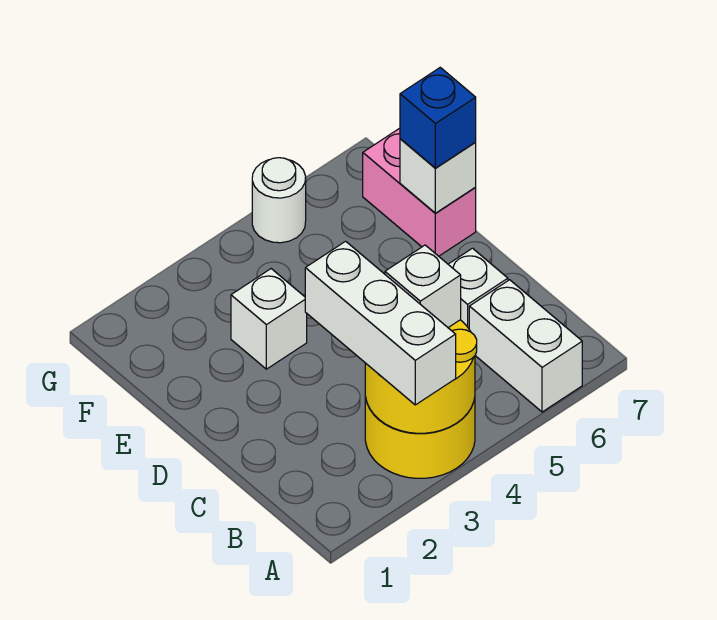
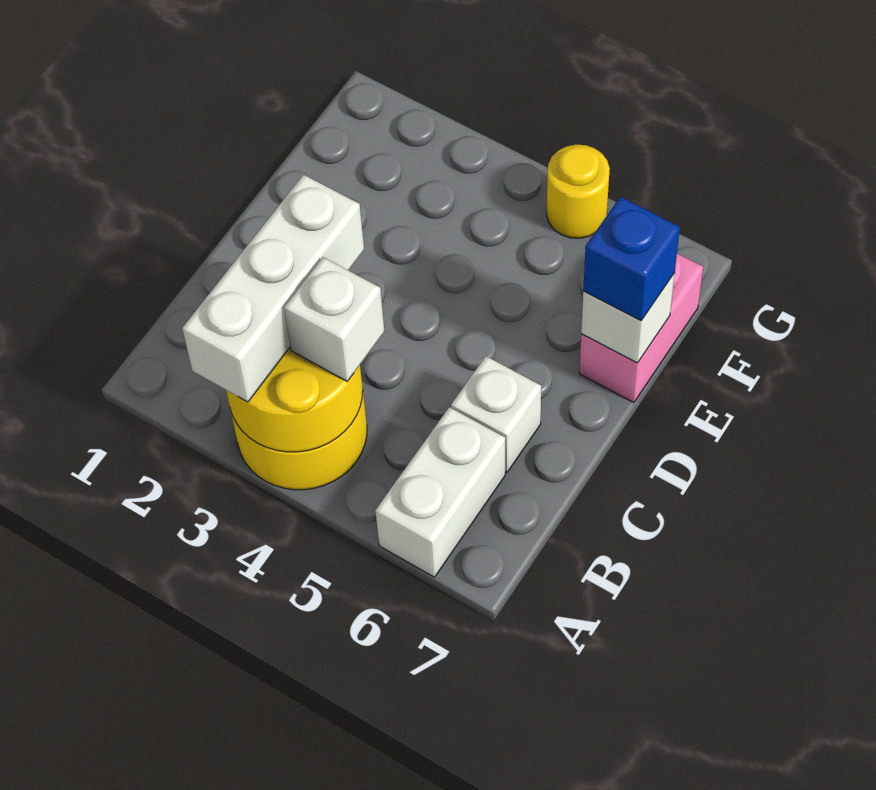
white 1x1 brick [231,269,307,369] -> none
white 1x1 round brick [252,158,306,243] -> yellow 1x1 round brick [547,145,610,238]

